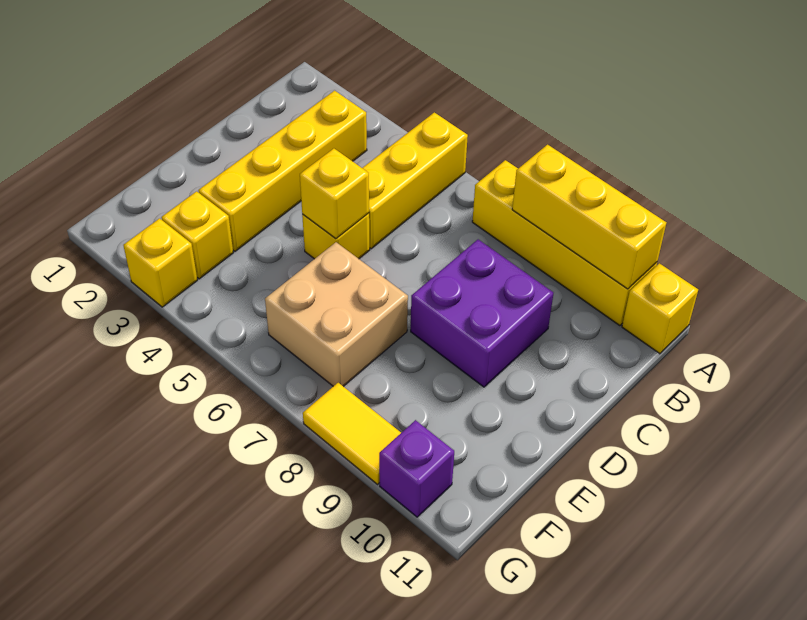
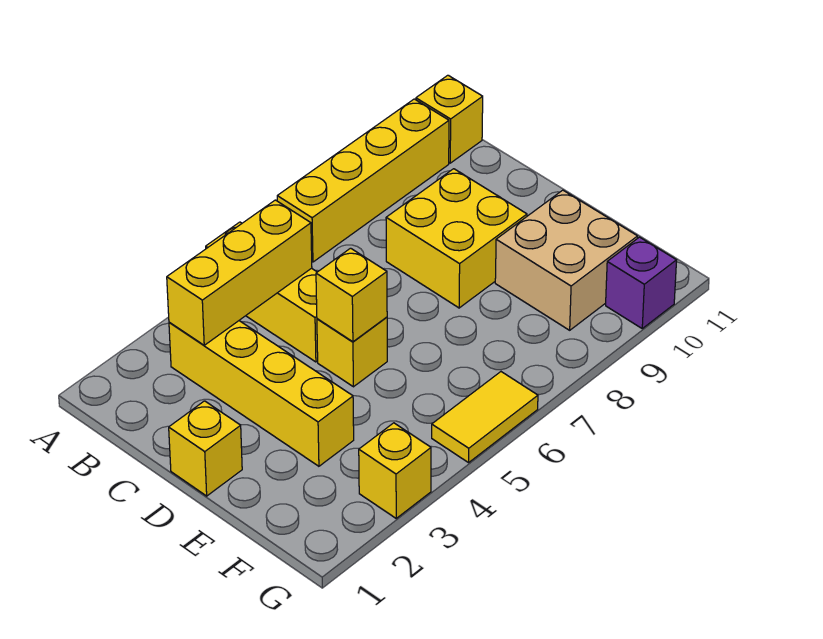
yellow 1x3 brick [512,145,667,289] -> yellow 1x3 brick moved to [167,200,312,345]
purple 2x2 brick [411,239,553,387] -> yellow 2x2 brick [386,169,527,308]
tan 2x2 brick [265,242,408,387] -> tan 2x2 brick moved to [495,190,638,330]
yellow 1x1 brick [161,191,233,279] -> yellow 1x1 brick moved to [169,401,242,496]
yellow 1x2 tile [303,383,401,484] -> yellow 1x2 tile moved to [432,372,538,463]

